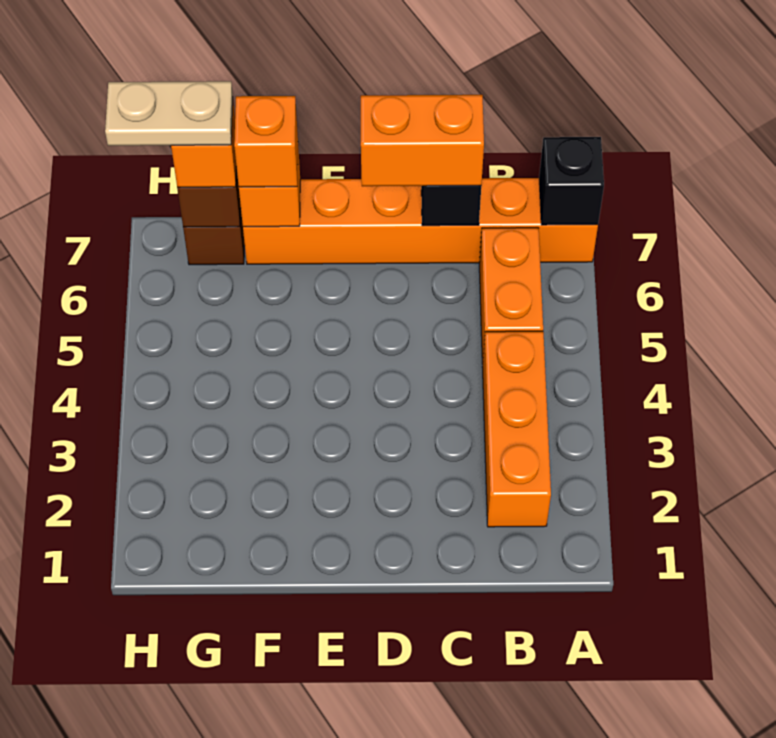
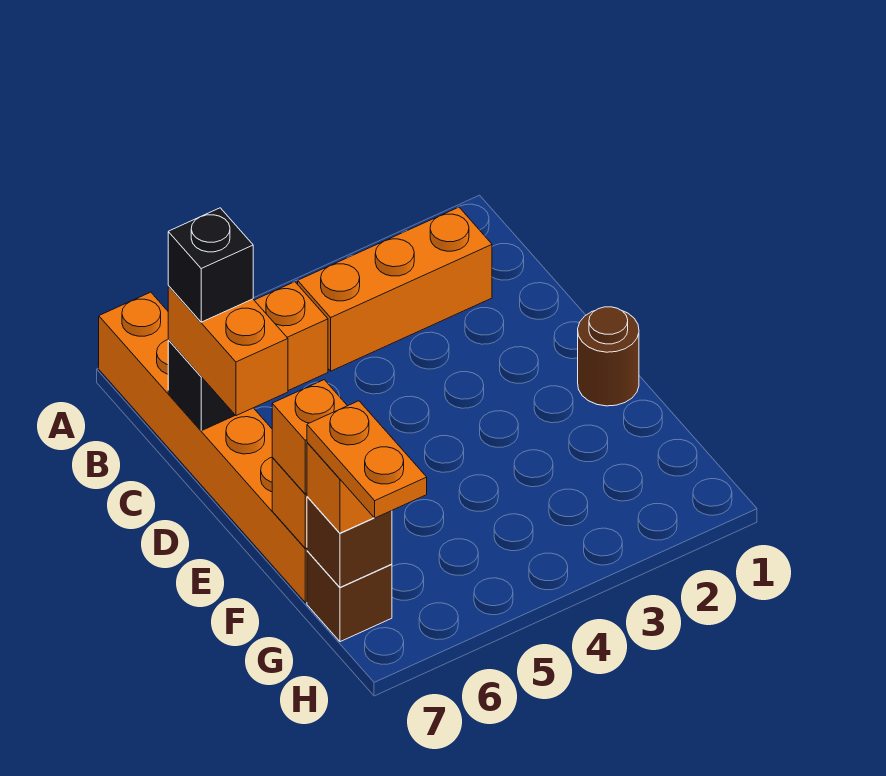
black 1x1 brick [539,137,604,225] -> black 1x1 brick moved to [168,208,253,322]
none -> brown 1x1 round brick [578,307,639,406]
tan 1x2 plate [105,81,233,146] -> orange 1x2 plate [307,401,427,518]

